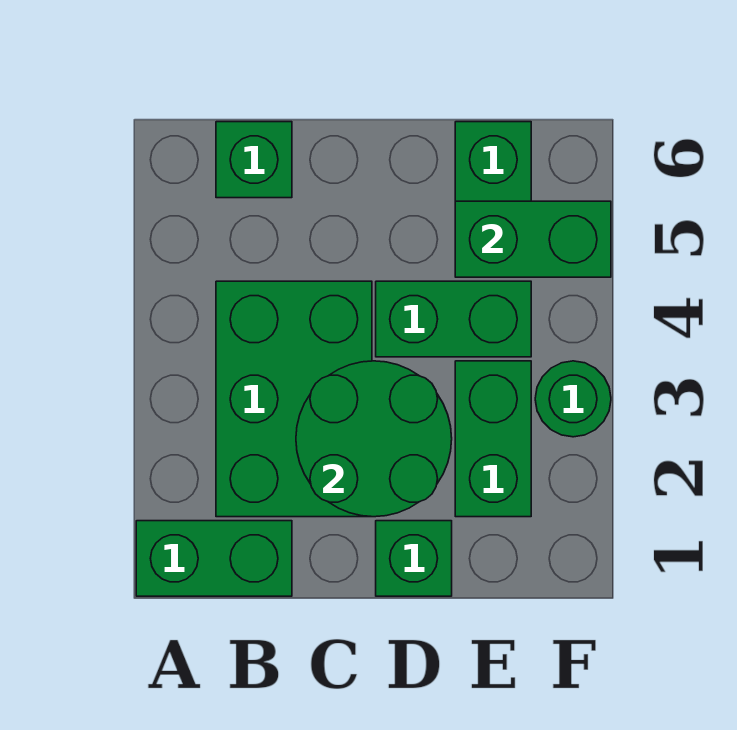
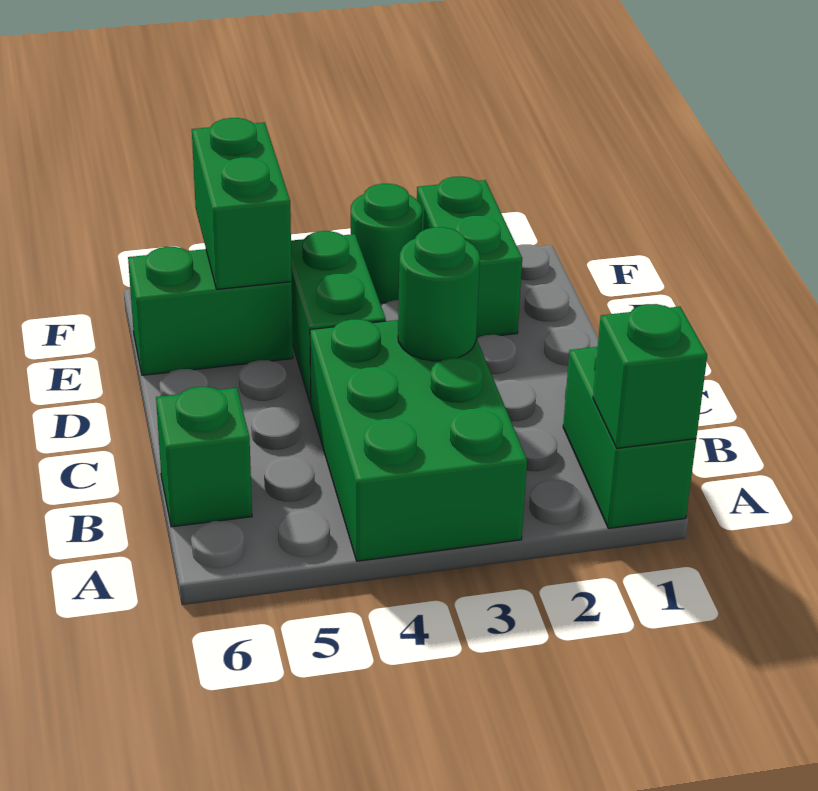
green 2x3 brick [216,281,372,517] -> green 2x3 brick turned to [310,319,527,561]
green 2x2 round brick [296,361,452,517] -> green 1x1 round brick [398,227,480,361]
green 1x1 brick [376,521,452,596] -> green 1x1 brick moved to [593,304,707,448]
green 1x2 brick [455,361,531,517] -> green 1x2 brick turned to [417,177,522,338]

